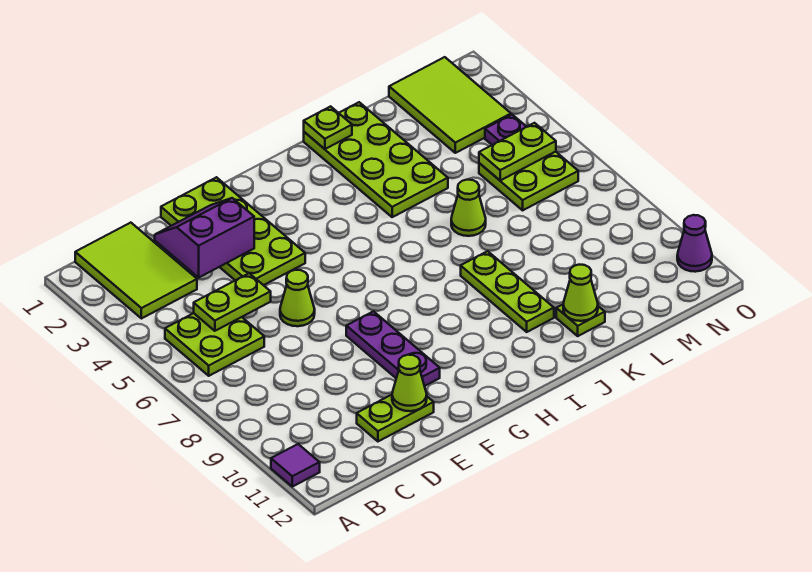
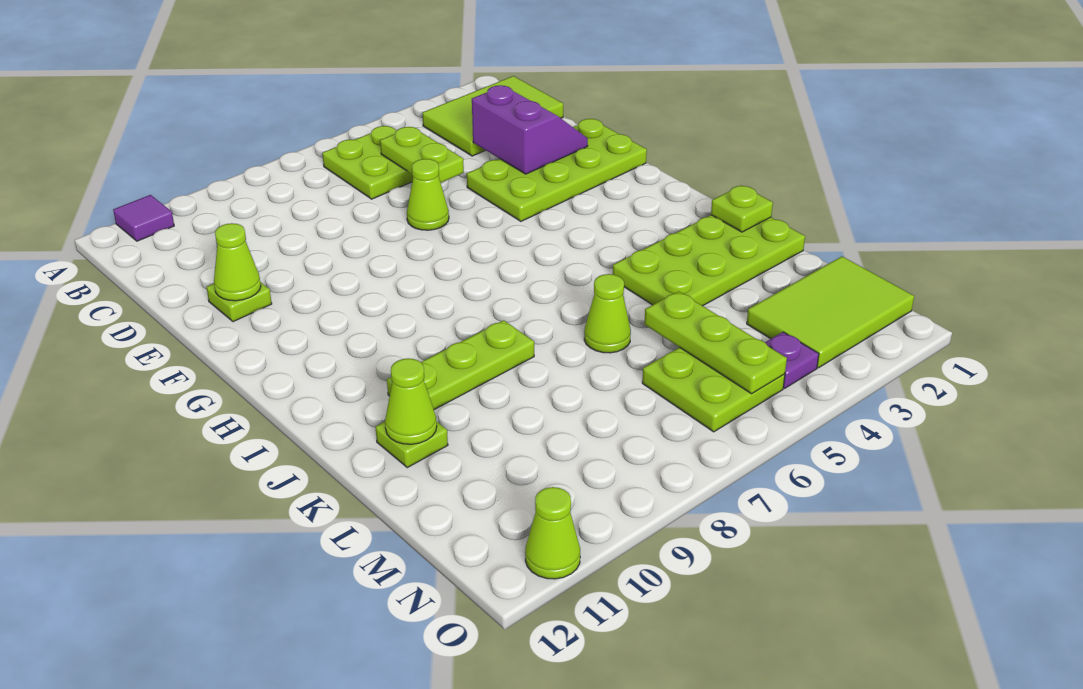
lime 1x2 plate [357,395,434,441] -> lime 1x1 plate [207,282,272,322]
purple 1x3 plate [346,311,440,386] -> none
lime 1x2 plate [479,123,556,180] -> lime 1x3 plate [644,291,787,394]
purple 1x1 cone [677,215,712,272] -> lime 1x1 cone [525,487,580,579]

